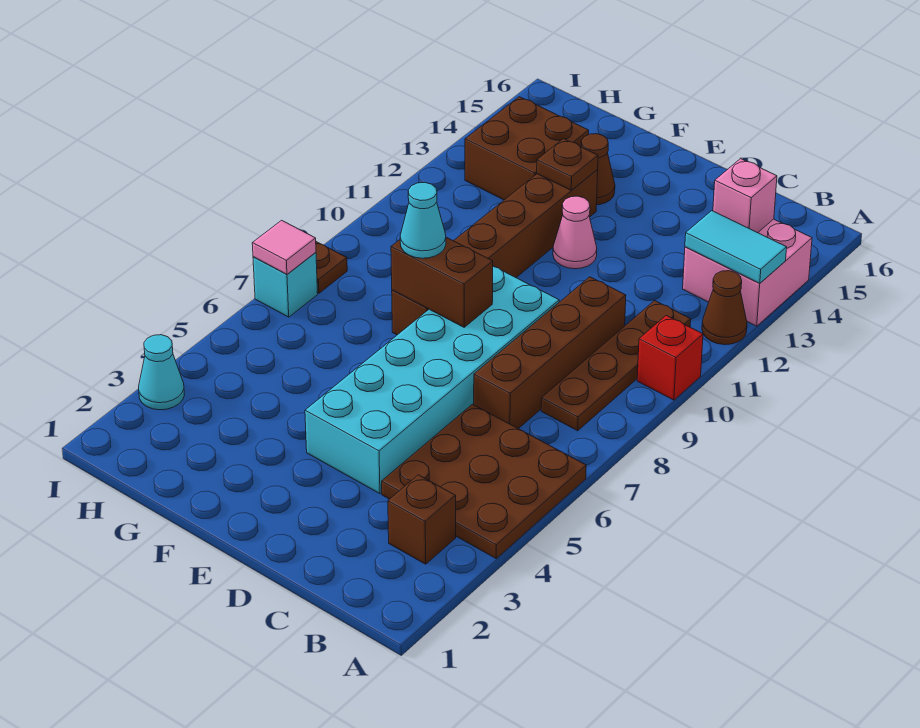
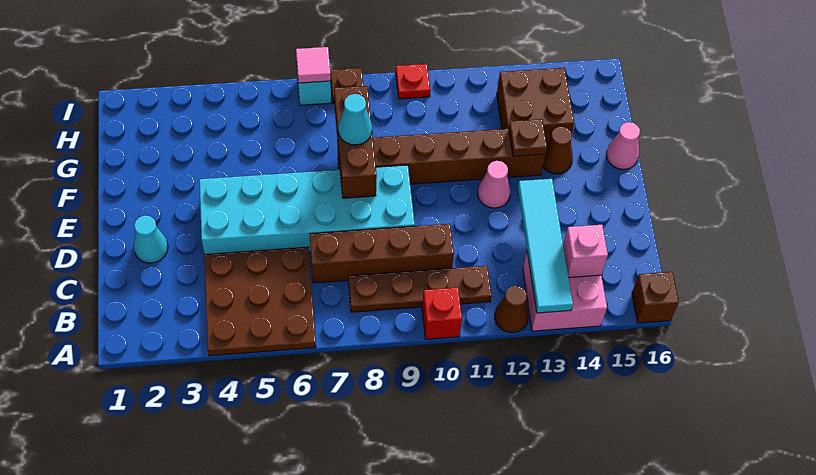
cyan 1x2 tile [685,211,787,283] -> cyan 1x4 tile [518,179,573,313]
brown 1x1 brick [388,475,456,564] -> brown 1x1 brick moved to [632,272,679,323]
brown 1x2 brick [391,237,493,327] -> brown 1x3 brick [334,86,377,198]
none -> pink 1x1 cone [607,122,640,169]
cyan 1x1 cone [139,335,184,410] -> cyan 1x1 cone moved to [134,216,168,263]
none -> red 1x1 plate [396,64,430,99]

